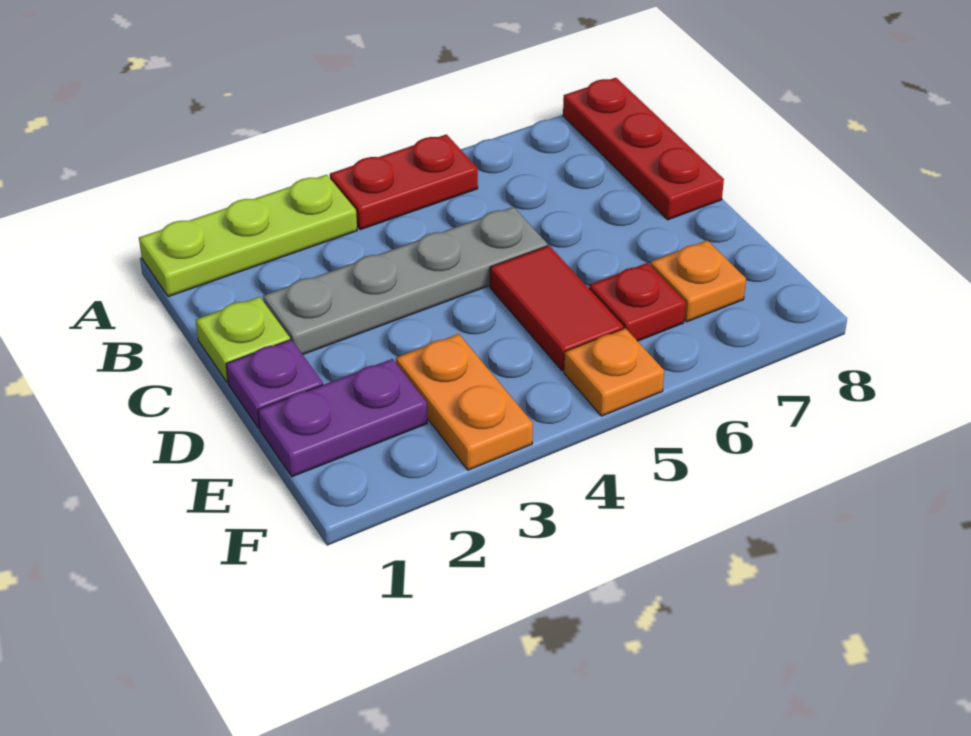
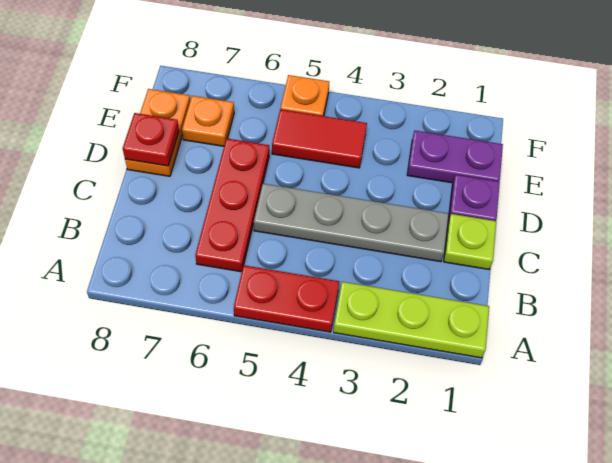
red 1x3 plate [563,78,724,220] -> red 1x3 plate moved to [195,138,269,272]
red 1x2 tile [490,246,623,371] -> red 1x2 tile turned to [272,109,367,168]
orange 1x2 plate [396,334,533,470] -> orange 1x2 plate moved to [125,89,190,176]
red 1x1 plate [589,263,686,341] -> red 1x1 plate moved to [123,113,179,166]

